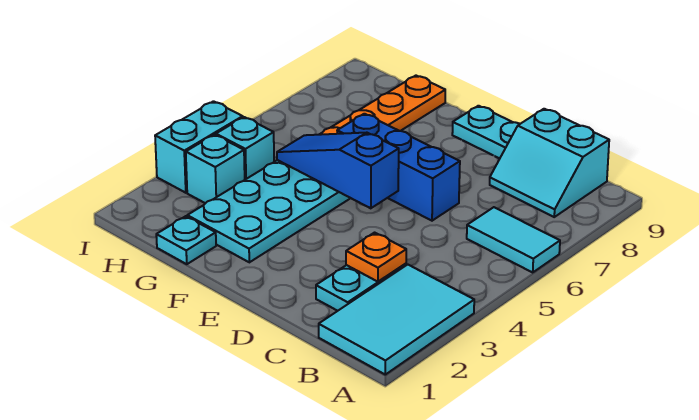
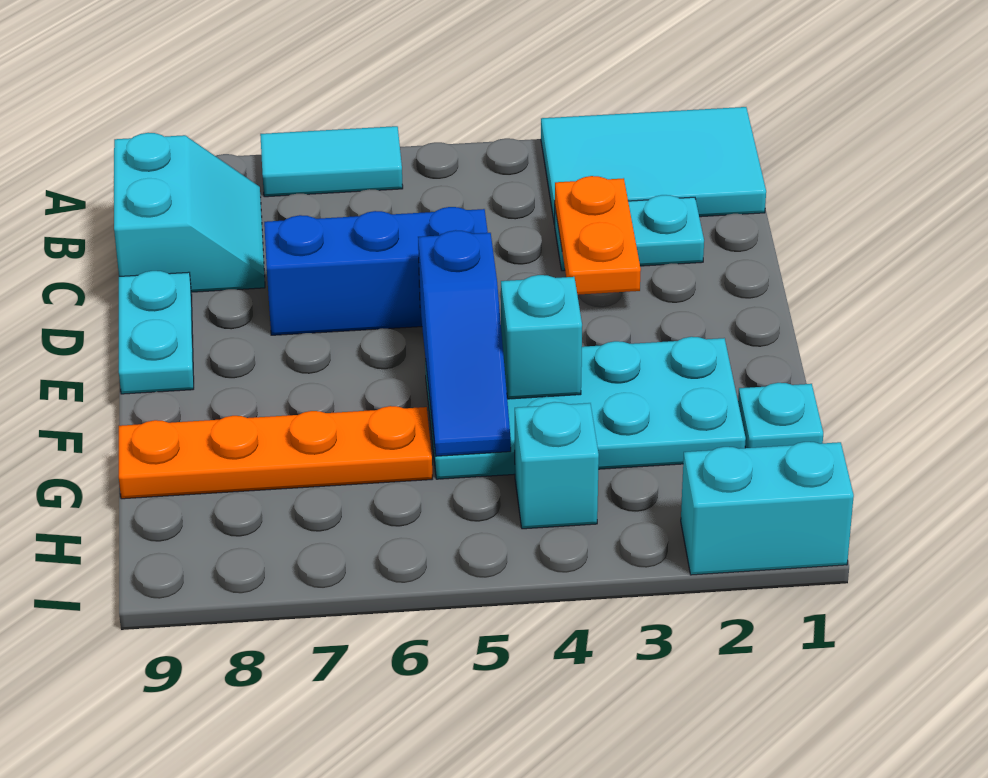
cyan 1x2 tile [467,207,560,272] -> cyan 1x2 tile turned to [260,126,403,197]
orange 1x1 plate [346,233,406,282] -> orange 1x2 plate [555,176,641,295]
blue 1x3 brick [337,114,460,221] -> blue 1x3 brick turned to [264,207,488,335]
cyan 1x1 brick [186,135,245,203] -> cyan 1x1 brick moved to [501,275,582,399]
cyan 1x2 brick [155,101,243,193] -> cyan 1x2 brick moved to [681,442,854,575]

